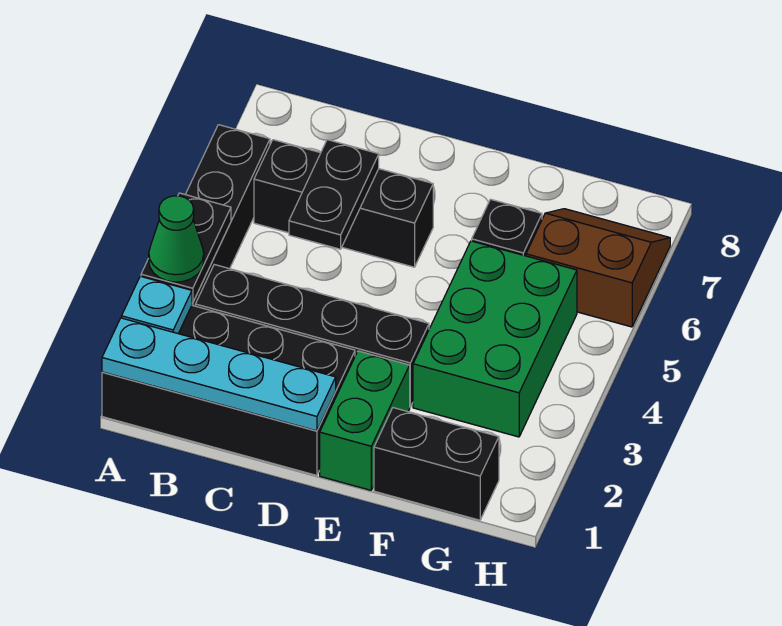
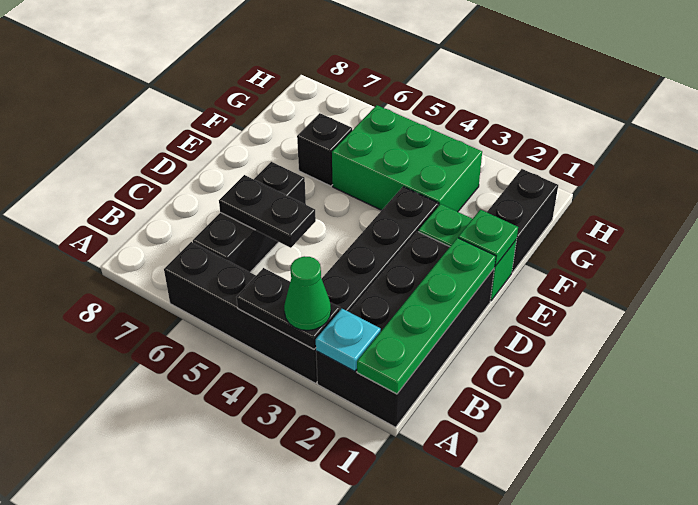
cyan 1x4 plate [102,318,336,431] -> green 1x4 plate [357,238,496,394]
none -> green 1x1 plate [458,210,518,266]
brown 2x2 slope [526,209,670,327] -> none

